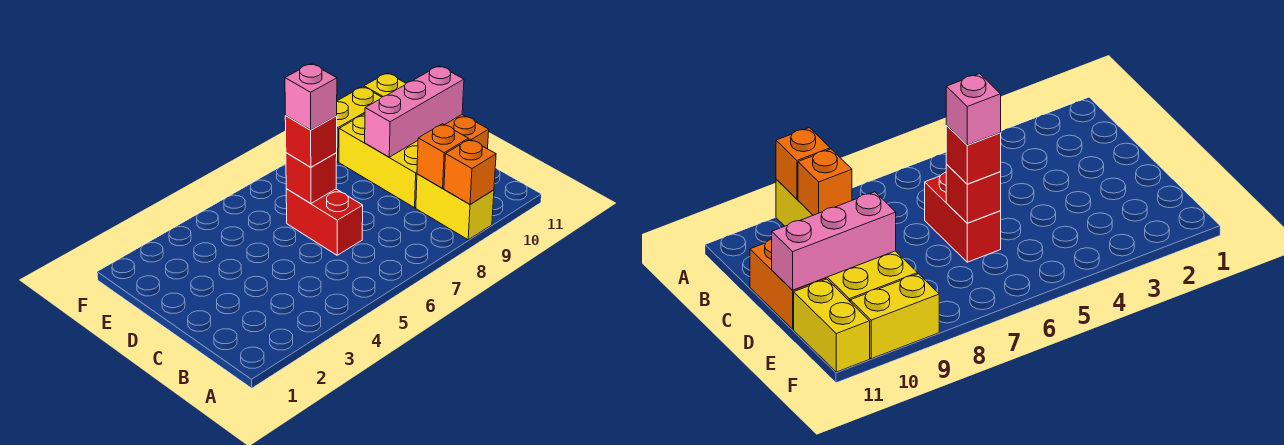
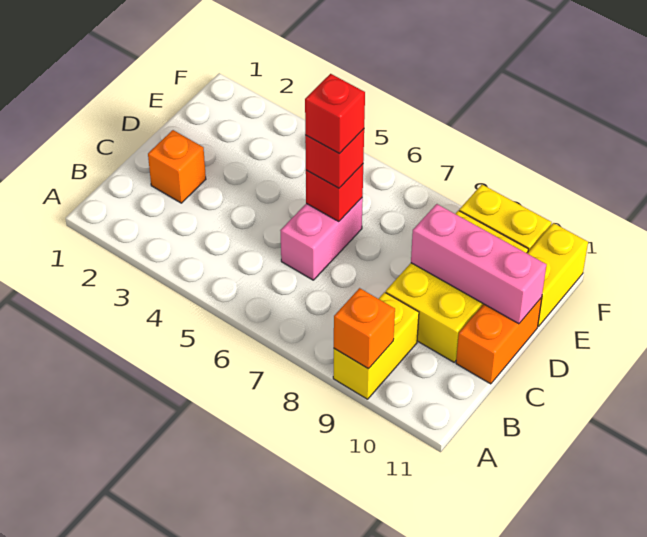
orange 1x1 brick [417,124,468,188] -> orange 1x1 brick moved to [148,130,206,203]
red 1x2 brick [286,189,363,255] -> pink 1x2 brick [280,197,363,280]
pink 1x1 brick [285,63,337,130] -> red 1x1 brick [305,74,365,154]

